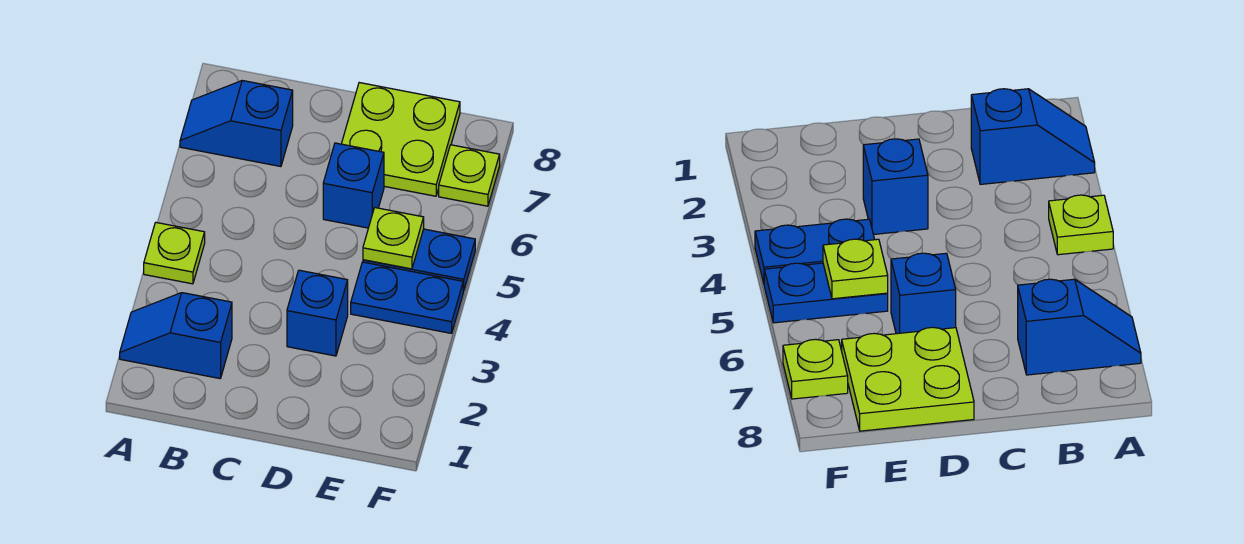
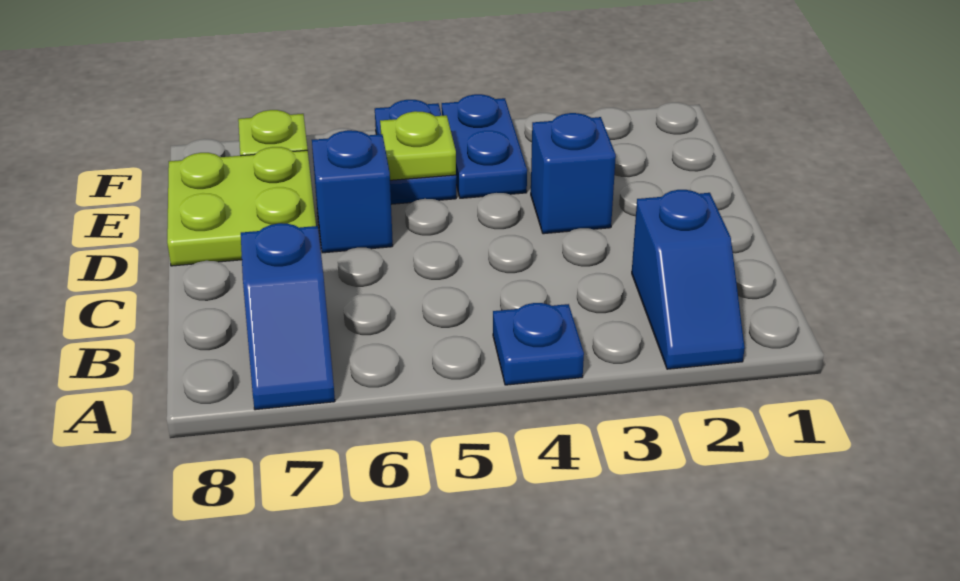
lime 1x1 plate [144,223,205,284] -> blue 1x1 plate [493,303,584,385]

